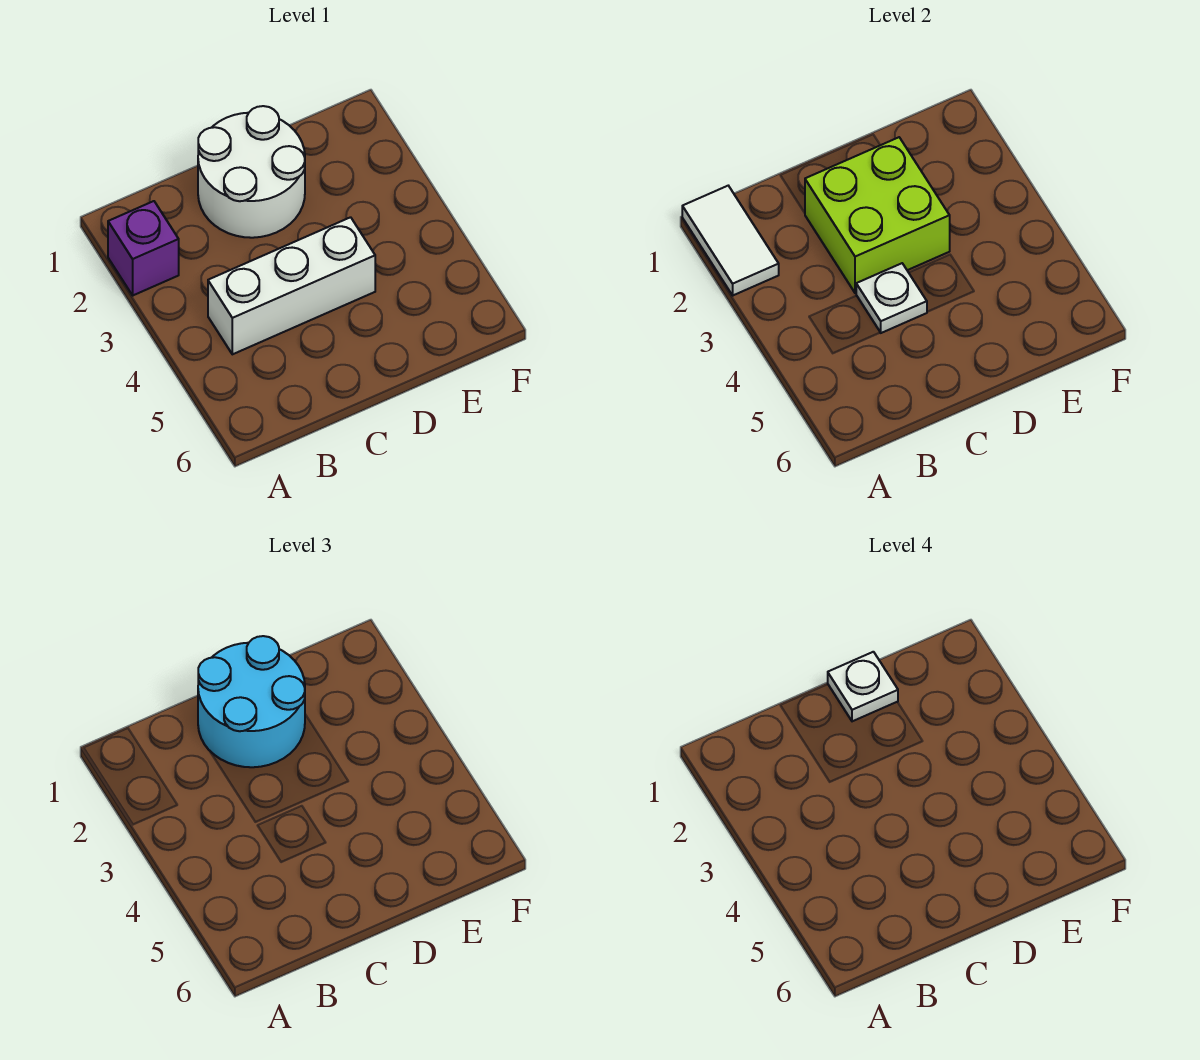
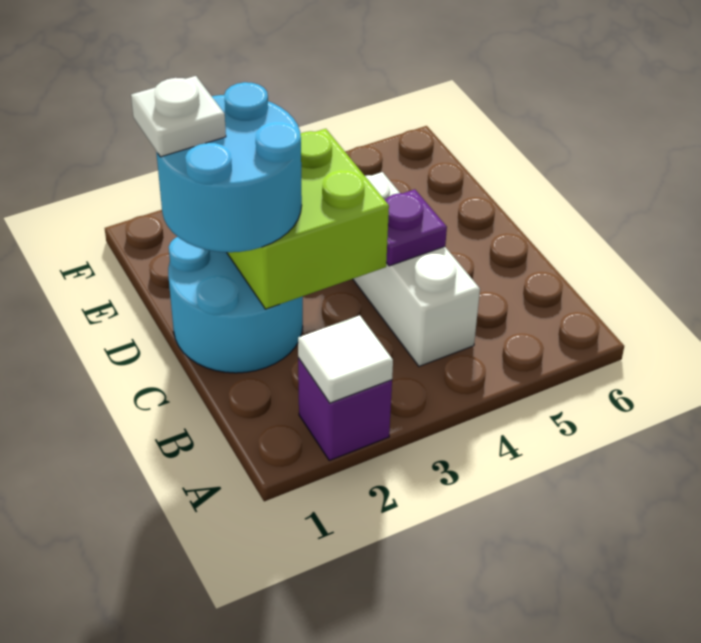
white 1x2 tile [682,186,779,295] -> white 1x1 tile [298,315,393,403]
white 2x2 round brick [198,106,305,238] -> cyan 2x2 round brick [168,237,303,373]
white 1x1 plate [856,263,927,333] -> purple 1x1 plate [384,189,447,266]

